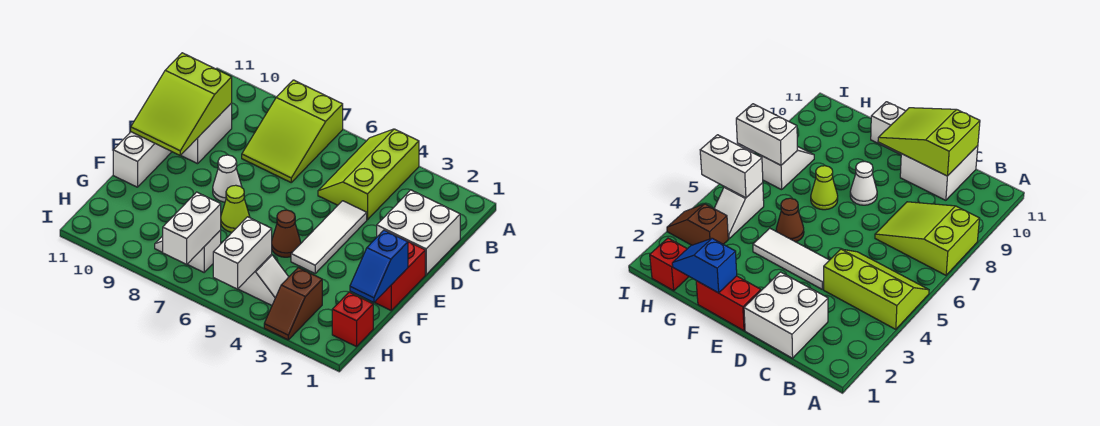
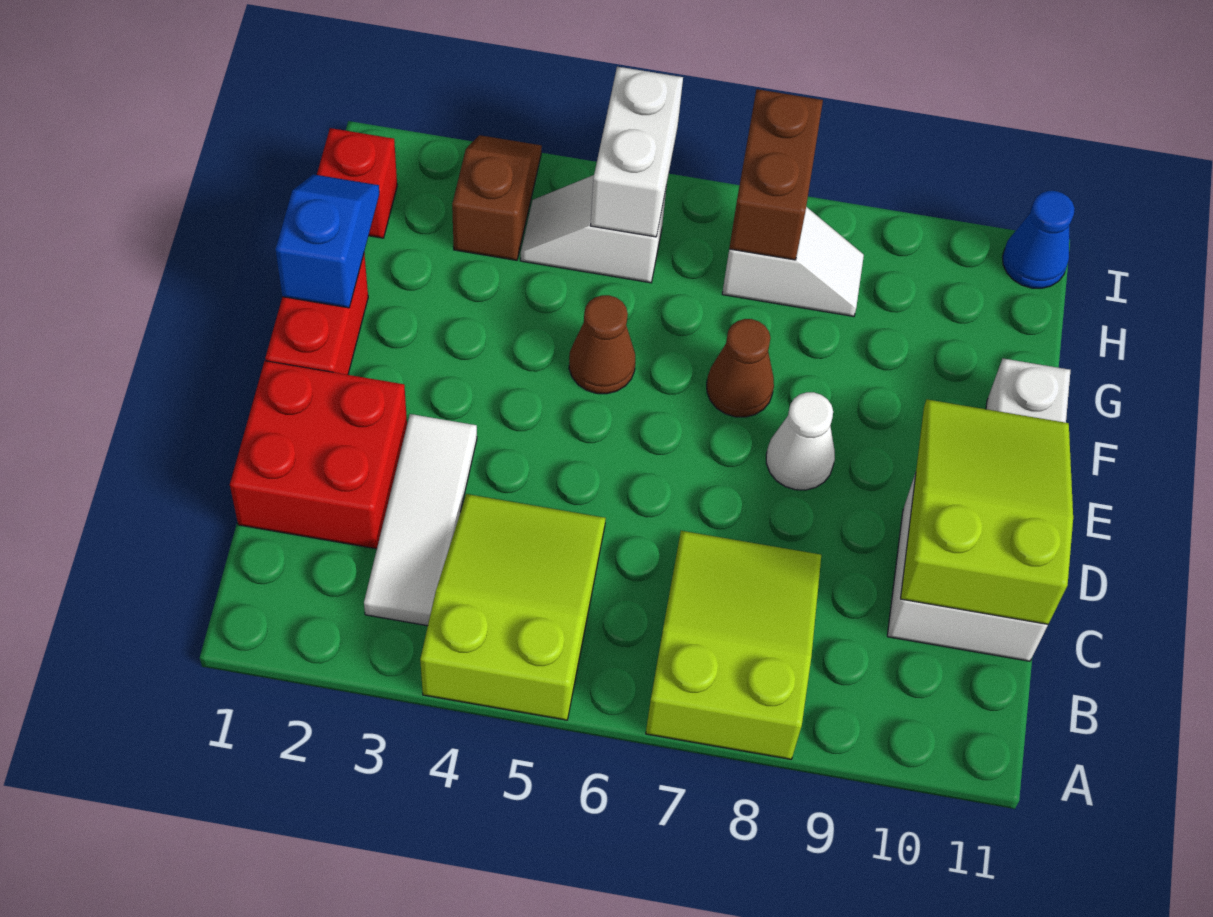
lime 2x3 slope [318,129,419,220] -> lime 2x3 slope turned to [420,494,606,720]
white 2x2 brick [377,190,460,274] -> red 2x2 brick [230,361,407,549]
white 1x3 tile [291,201,367,273] -> white 1x3 tile moved to [364,414,477,626]
lime 1x1 cone [221,185,250,232] -> brown 1x1 cone [707,319,774,417]
white 1x2 brick [163,192,221,264] -> brown 1x2 brick [729,89,823,260]
none -> blue 1x1 cone [1002,191,1075,288]

